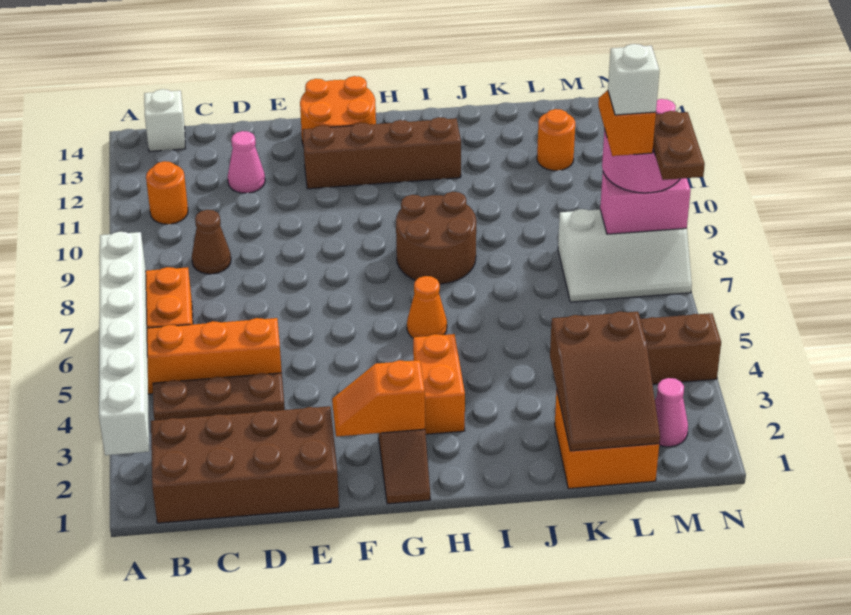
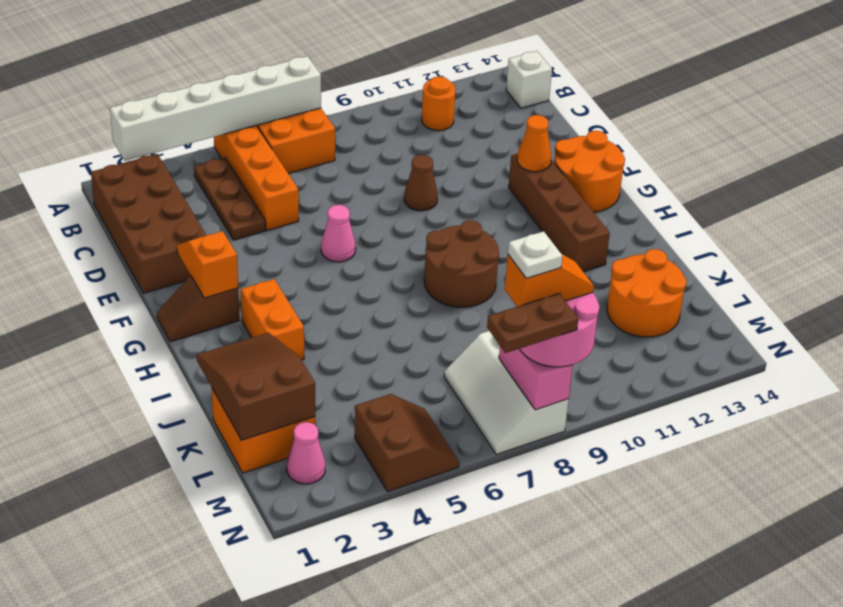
brown 1x1 cone [192,210,231,274] -> brown 1x1 cone moved to [404,155,438,211]
pink 1x1 cone [228,131,265,193] -> pink 1x1 cone moved to [321,205,356,262]
orange 1x2 brick [413,334,465,434] -> orange 1x2 brick turned to [241,279,304,360]
orange 1x1 cone [407,276,447,338] -> orange 1x1 cone moved to [517,115,551,172]
brown 2x3 slope [550,311,660,451] -> brown 2x3 slope turned to [197,333,315,440]
orange 1x1 round brick [537,109,575,171] -> orange 2x2 round brick [607,249,686,337]
white 1x1 brick [608,44,659,115] -> white 1x1 plate [508,231,563,278]

